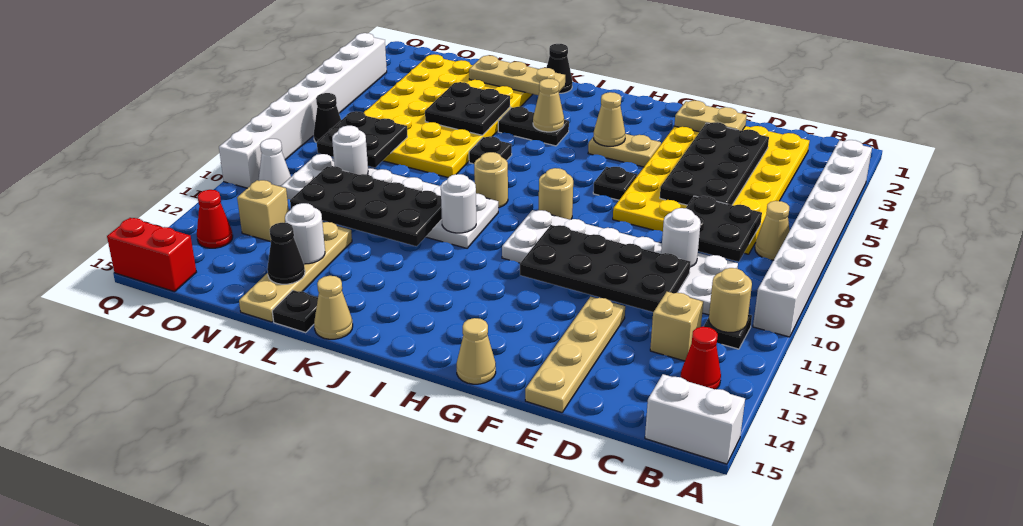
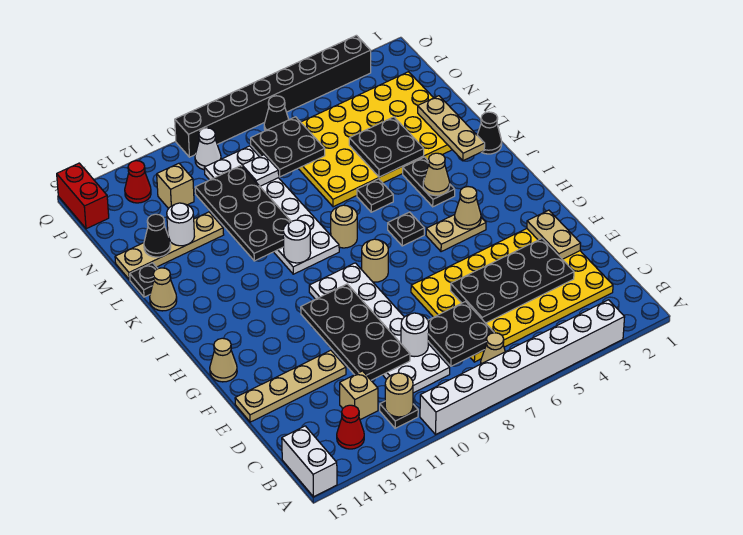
tan 1x2 plate [588,134,661,167] -> tan 1x2 plate turned to [426,215,486,252]
black 1x1 plate [593,167,637,200] -> black 1x1 plate moved to [388,212,424,246]
white 1x1 round brick [332,126,368,175] -> white 1x1 plate [242,155,279,186]
white 1x8 brick [219,33,387,188] -> black 1x8 brick [175,35,371,157]

